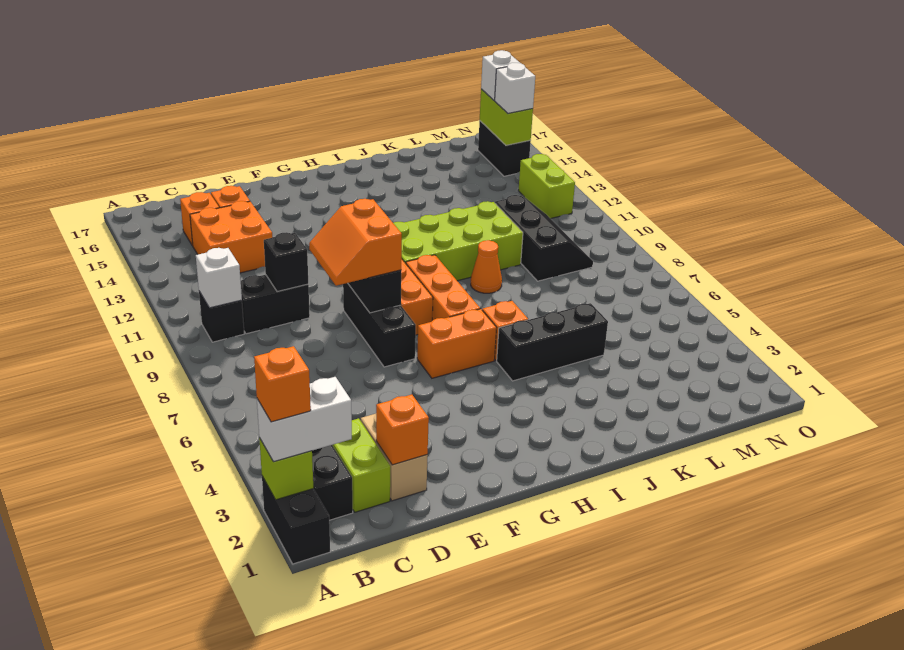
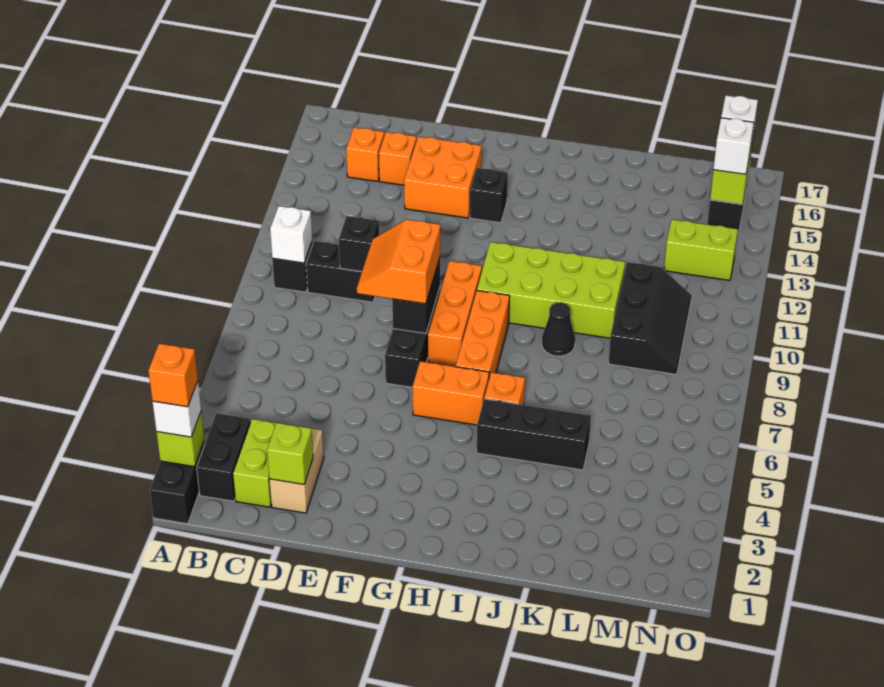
white 1x2 brick [257,377,352,462] -> white 1x1 brick [153,381,201,437]
orange 2x2 brick [190,201,272,273] -> orange 2x2 brick moved to [404,137,481,218]
orange 1x1 brick [376,395,429,465] -> lime 1x1 brick [267,423,313,484]
none -> black 1x1 brick [470,168,508,223]
orange 1x1 cone [471,240,502,293] -> black 1x1 cone [542,302,575,356]
lime 1x2 brick [518,154,575,219] -> lime 1x2 brick turned to [664,220,738,280]

